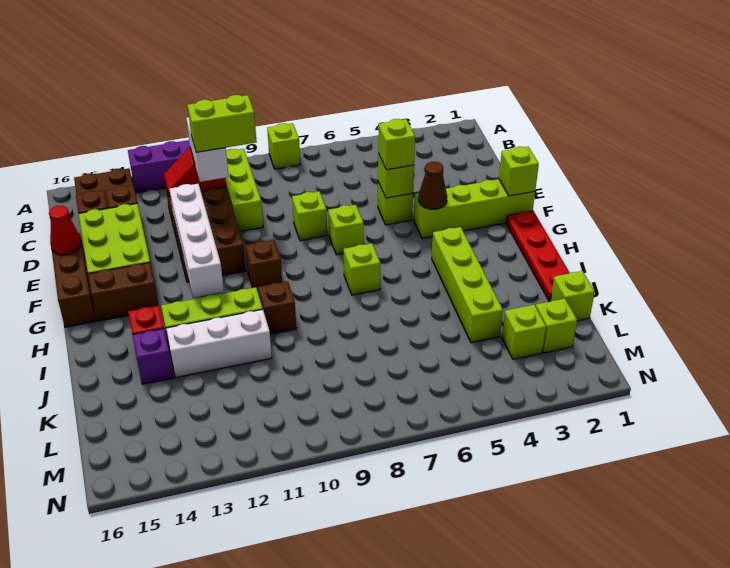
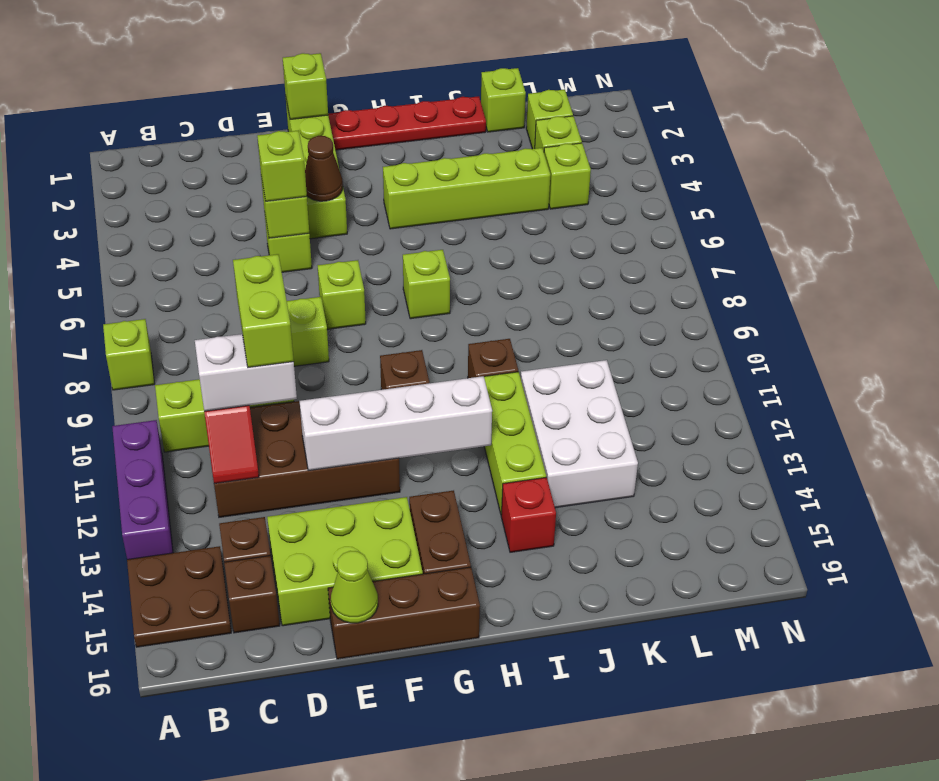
red 1x1 cone [49,206,81,255] -> lime 1x1 cone [331,551,378,623]
white 1x3 brick [166,309,272,377] -> white 2x3 brick [521,360,638,508]
purple 1x1 brick [133,329,174,384] -> none
none -> lime 1x1 brick [544,143,591,209]

